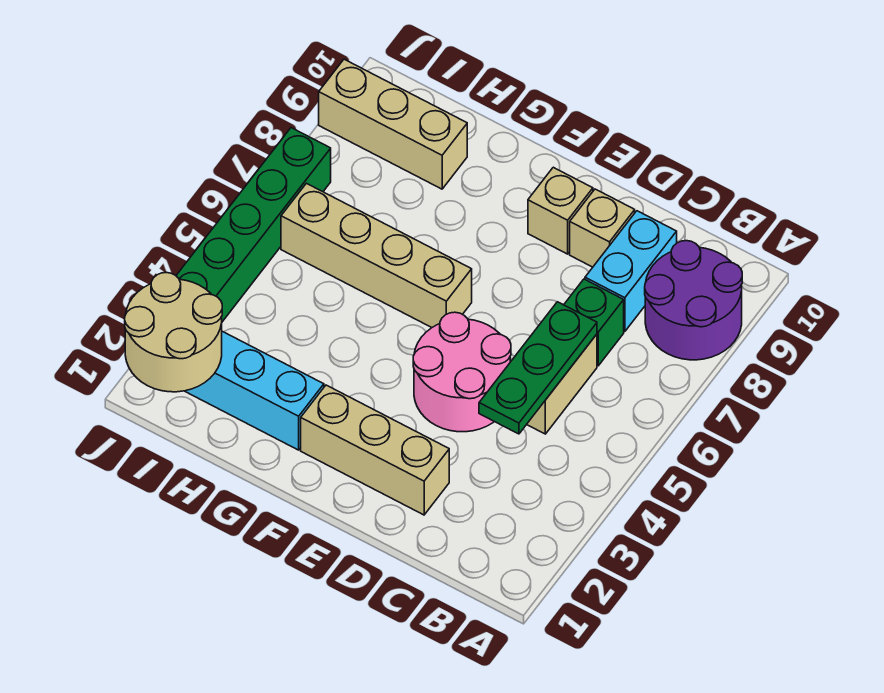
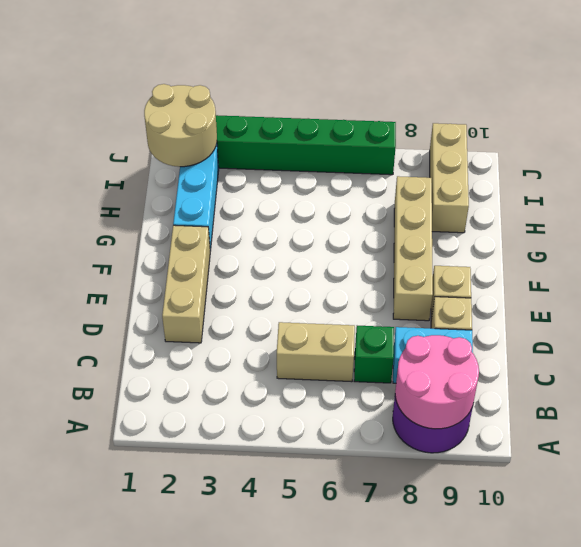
green 1x3 plate [479,302,597,434] -> none
pink 2x2 round brick [413,312,511,432] -> pink 2x2 round brick moved to [395,335,479,429]
tan 1x4 brick [281,183,472,327] -> tan 1x4 brick moved to [393,176,433,321]

